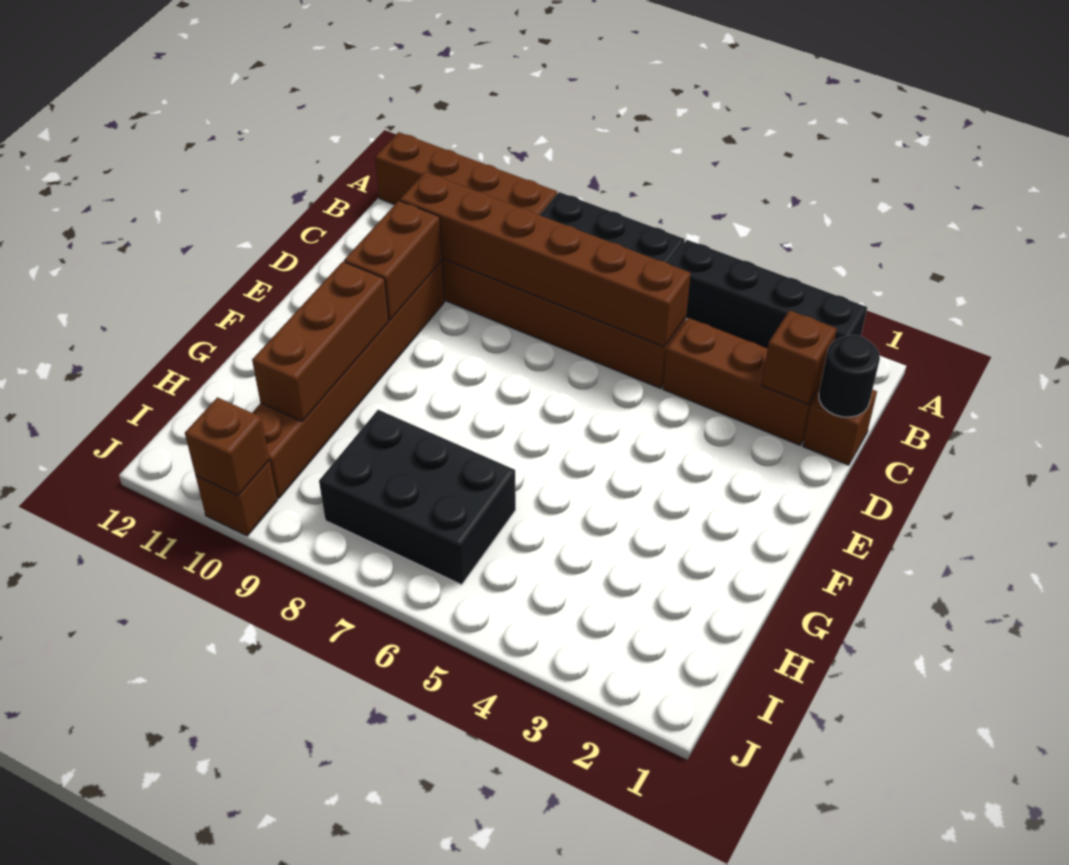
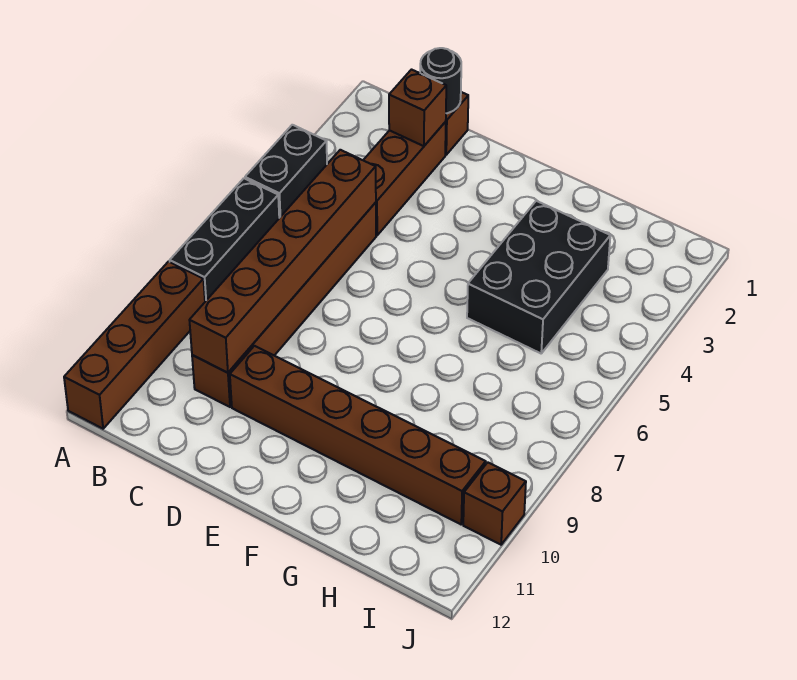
black 1x4 brick [670,240,867,349] -> black 1x2 brick [245,125,327,218]
brown 1x2 brick [344,201,442,320] -> none
brown 1x3 brick [252,262,389,421] -> none
black 2x3 brick [319,410,516,585] -> black 2x3 brick moved to [467,201,610,353]
brown 1x1 brick [185,397,269,496] -> none

